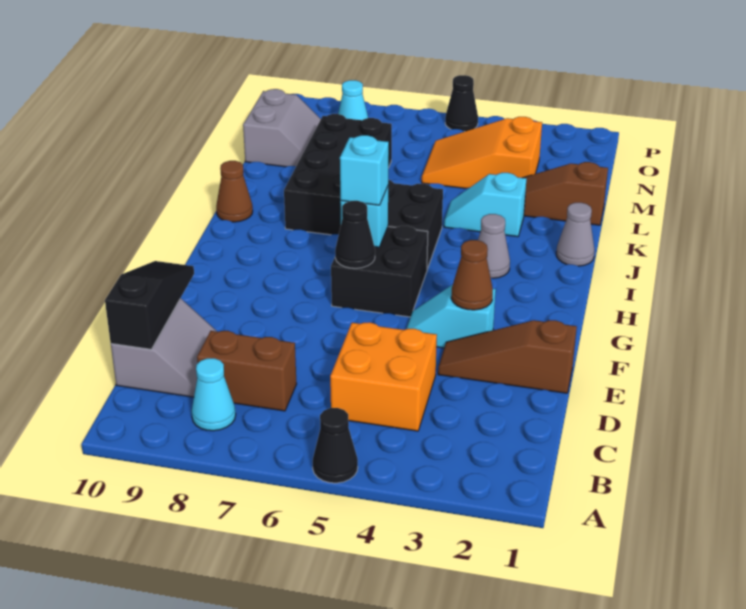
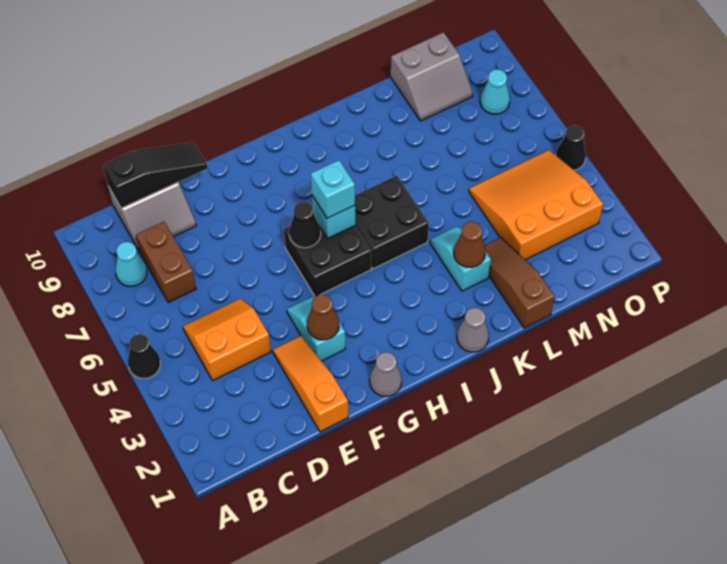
orange 2x2 brick [330,322,437,431] -> orange 2x2 slope [183,299,271,381]
brown 1x3 slope [438,320,577,393] -> orange 1x3 slope [273,336,348,432]
grey 1x1 cone [478,214,510,278] -> grey 1x1 cone moved to [370,352,402,396]
black 2x4 brick [284,114,392,235] -> none
brown 1x1 cone [216,161,253,222] -> brown 1x1 cone moved to [454,221,486,267]
orange 2x3 slope [422,117,542,188] -> orange 3x3 slope [469,150,603,260]

